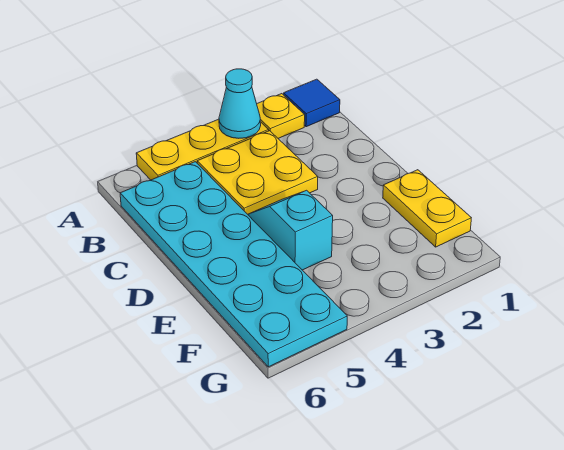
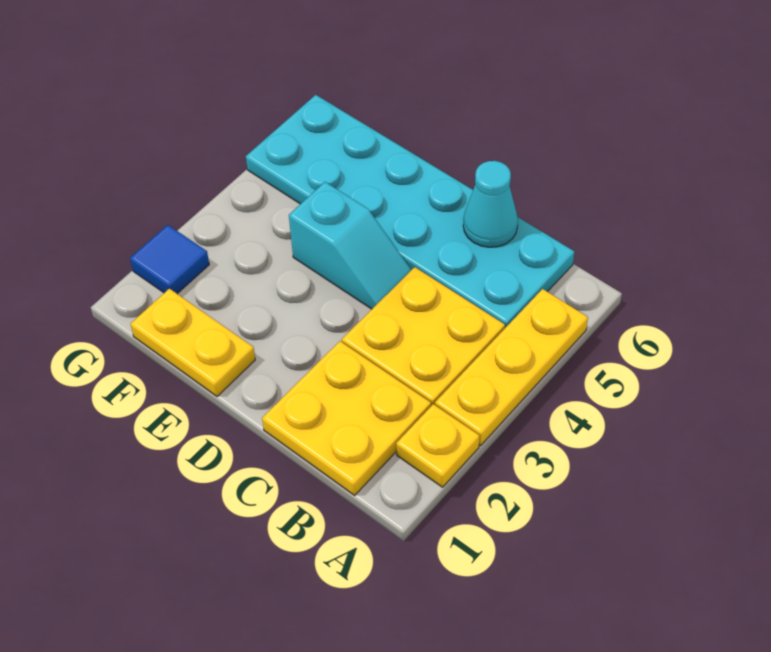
blue 1x1 tile [284,79,340,127] -> blue 1x1 tile moved to [130,225,209,294]
cyan 1x1 cone [219,69,261,138] -> cyan 1x1 cone moved to [463,161,518,247]
none -> yellow 2x2 plate [262,341,431,495]

